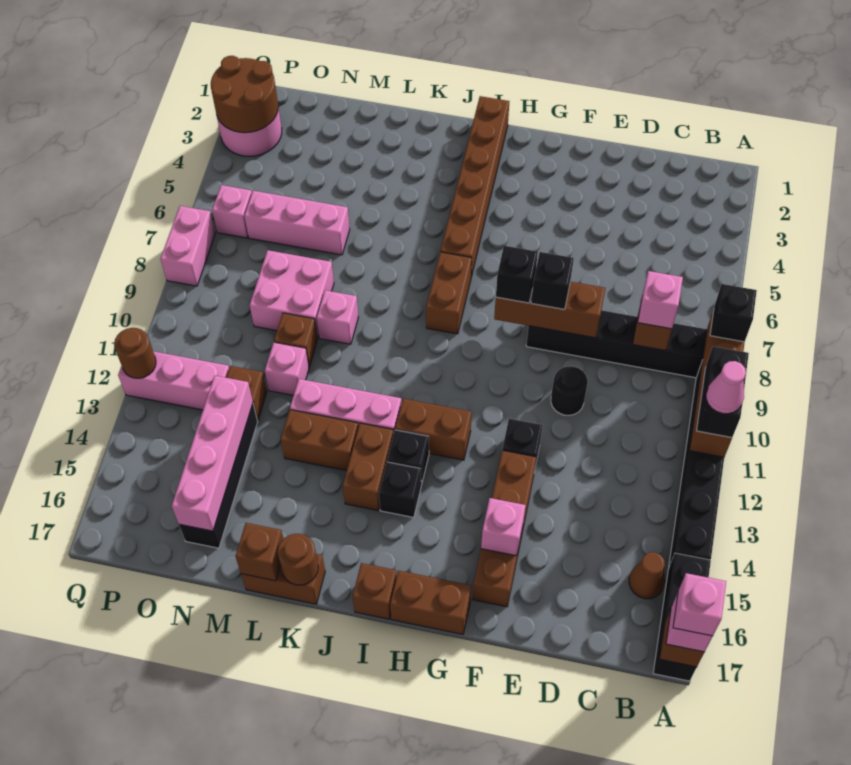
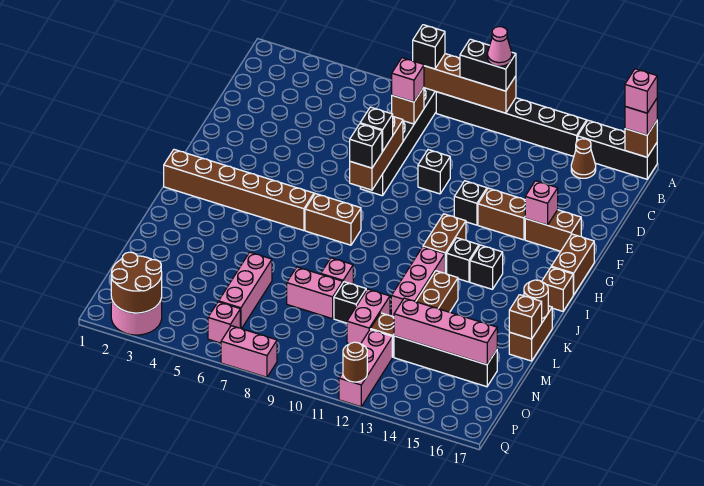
black 1x1 round brick [551,366,588,415] -> black 1x1 brick [418,150,450,194]
brown 1x2 brick [343,423,393,510] -> none
pink 2x2 brick [250,250,334,338] -> pink 1x2 brick [287,267,343,319]
brown 1x1 brick [274,313,318,367] -> black 1x1 brick [334,282,366,323]
pink 1x1 brick [265,342,309,395] -> pink 1x2 brick [347,289,390,344]

